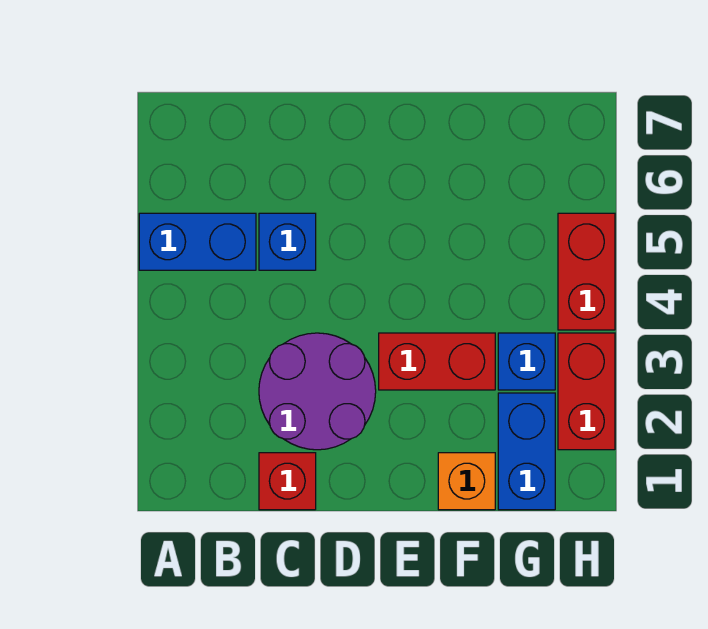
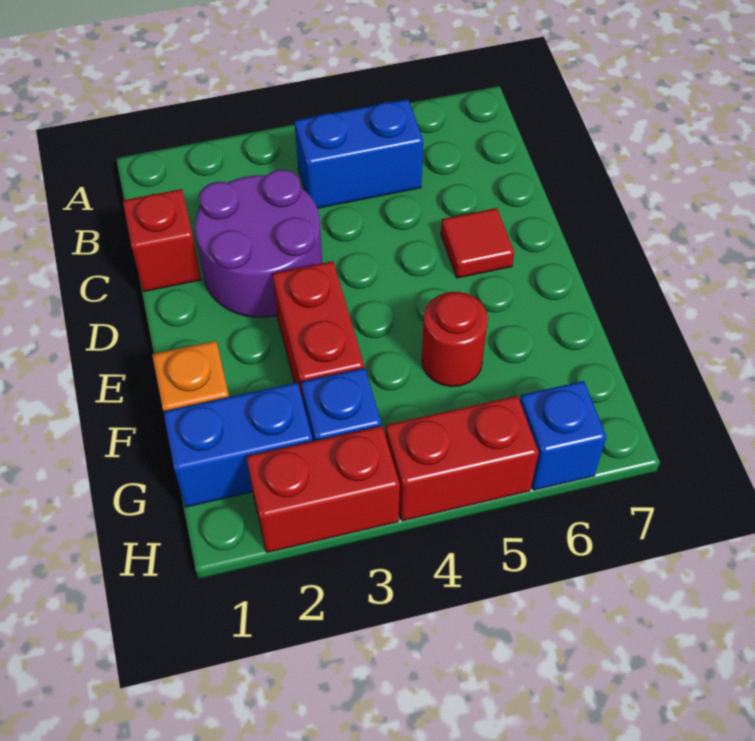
blue 1x2 brick [139,213,256,270] -> blue 1x2 brick turned to [294,99,423,208]
blue 1x1 brick [259,213,316,270] -> blue 1x1 brick moved to [520,381,606,490]
none -> red 1x1 tile [441,208,514,278]
none -> red 1x1 round brick [422,292,488,387]

